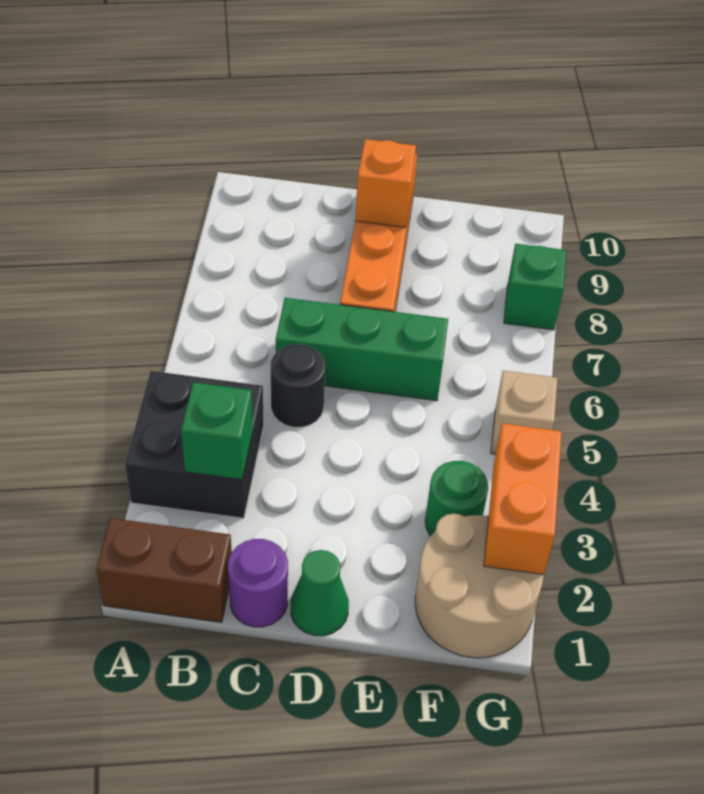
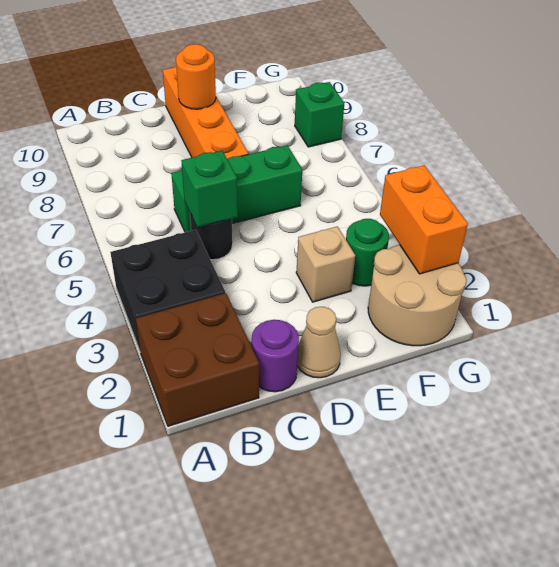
brown 1x2 brick [96,518,232,622] -> brown 2x2 brick [136,293,259,426]
green 1x1 brick [181,382,253,480] -> green 1x1 brick moved to [181,151,238,227]
green 1x1 cone [291,550,349,636] -> tan 1x1 cone [297,307,341,378]
orange 1x1 brick [355,139,416,227] -> orange 1x1 round brick [176,44,216,109]
tan 1x1 brick [491,371,557,454] -> tan 1x1 brick moved to [296,226,355,302]

